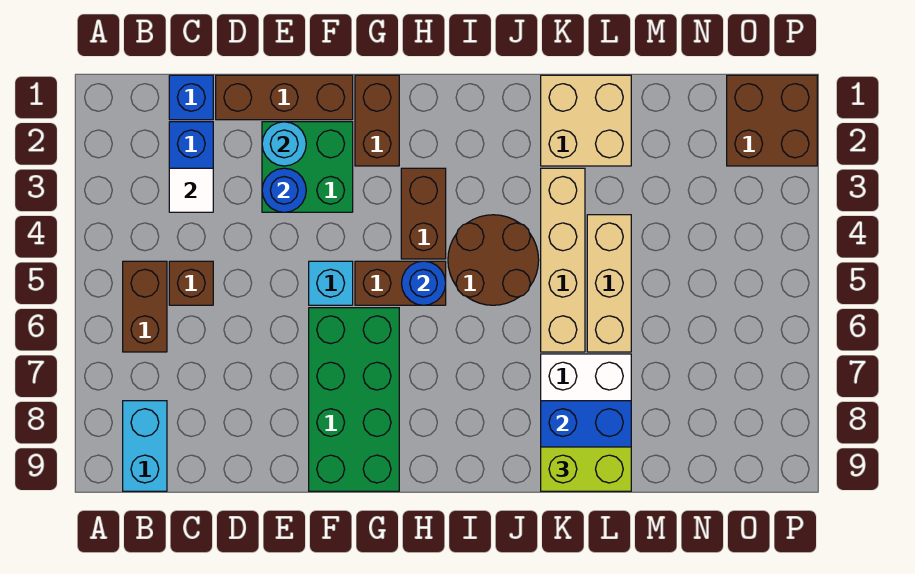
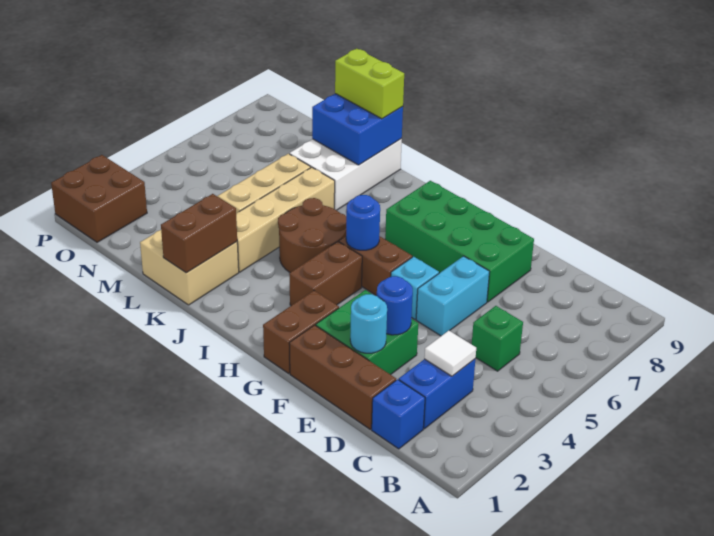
brown 1x2 brick [123,261,167,352] -> brown 1x2 brick moved to [161,194,237,273]
cyan 1x2 brick [123,401,167,491] -> cyan 1x2 brick moved to [416,256,489,336]
brown 1x1 brick [169,261,213,305] -> green 1x1 brick [472,306,523,371]
green 2x4 brick [309,308,399,491] -> green 2x4 brick turned to [385,181,534,302]

